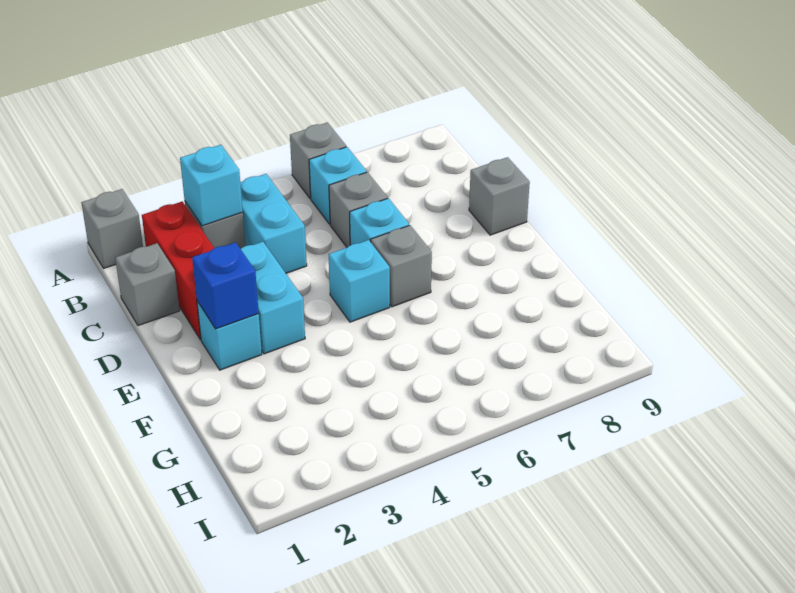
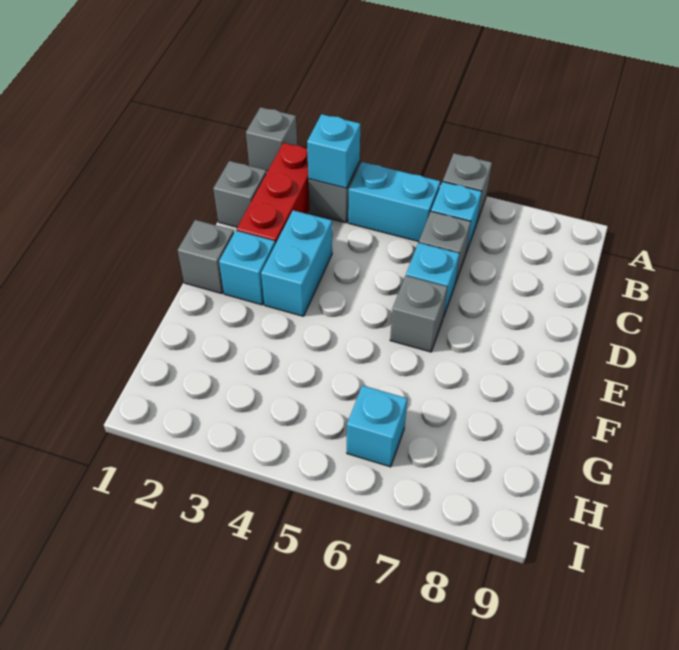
cyan 1x2 brick [240,174,307,273] -> cyan 1x2 brick turned to [348,162,440,242]
grey 1x1 brick [469,157,530,235] -> grey 1x1 brick moved to [178,220,234,294]
blue 1x1 brick [192,242,259,329] -> none
cyan 1x1 brick [328,240,390,322] -> cyan 1x1 brick moved to [347,385,407,467]

